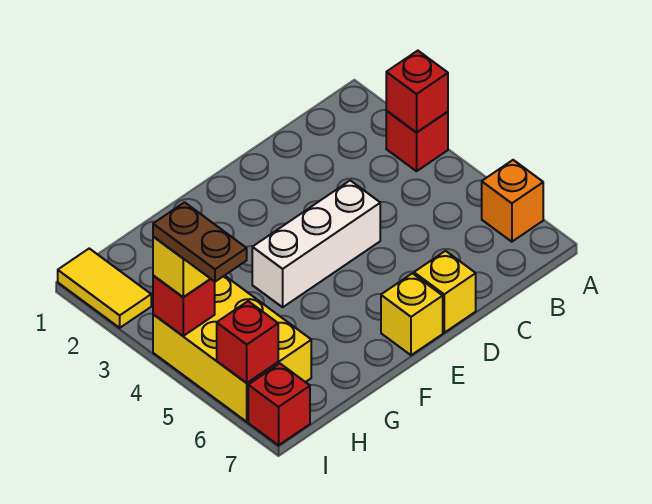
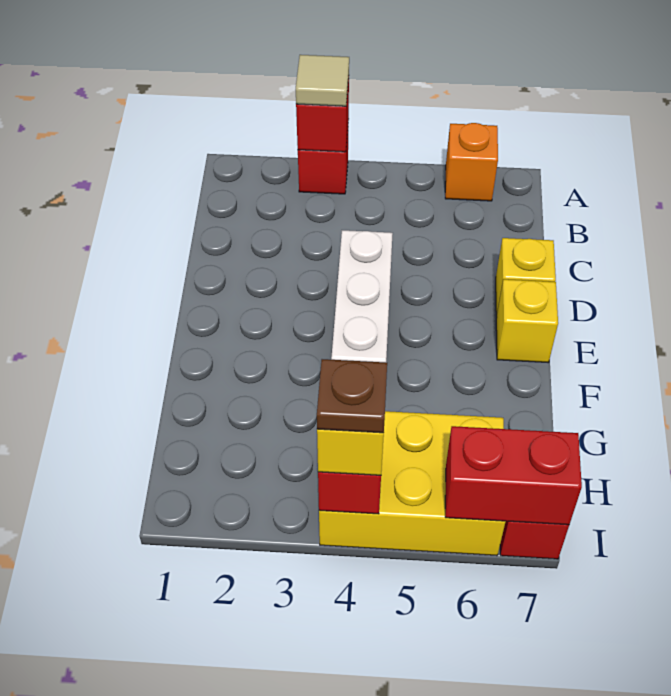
none -> tan 1x1 tile [296,55,349,106]
yellow 1x2 tile [58,249,151,328] -> none
brown 1x2 plate [153,202,247,282] -> brown 1x1 plate [317,359,387,433]
red 1x1 brick [217,301,278,383] -> red 1x2 brick [445,426,582,525]

